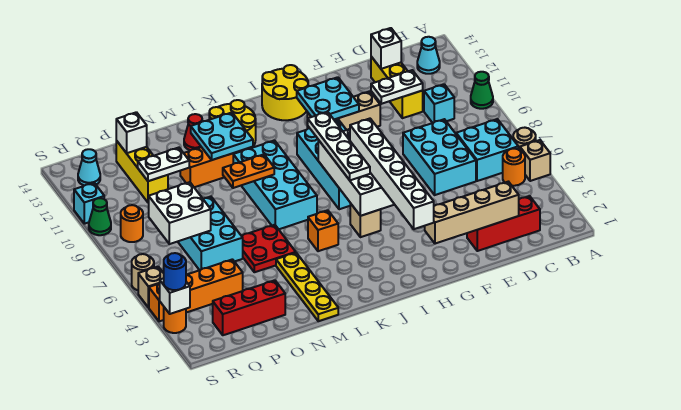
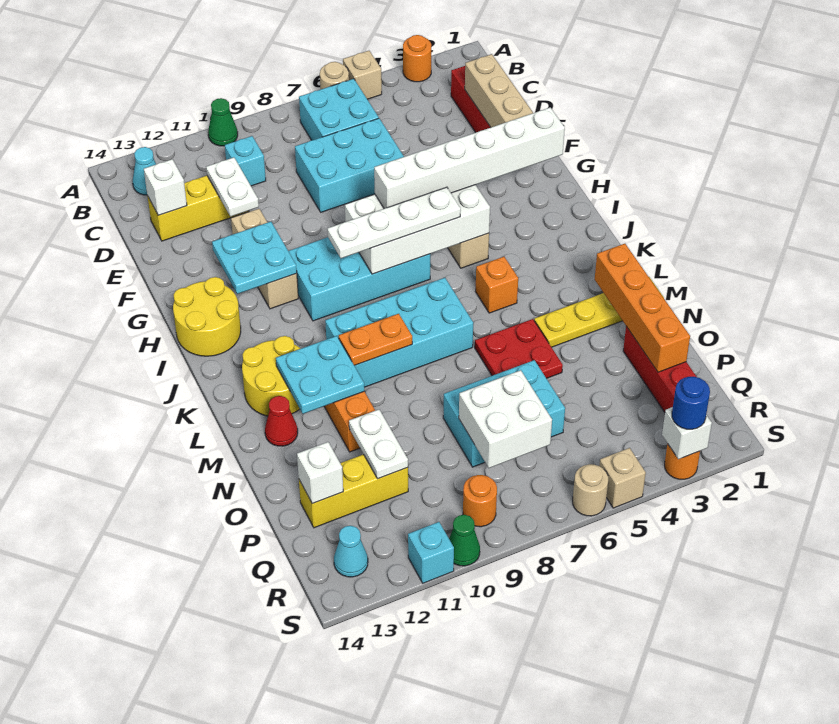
orange 1x1 round brick [503,149,525,186] -> orange 1x1 round brick moved to [403,35,431,82]
orange 1x2 plate [223,154,274,188] -> orange 1x2 plate turned to [339,314,412,366]
orange 1x4 brick [149,259,243,321] -> orange 1x4 brick moved to [595,244,690,372]

